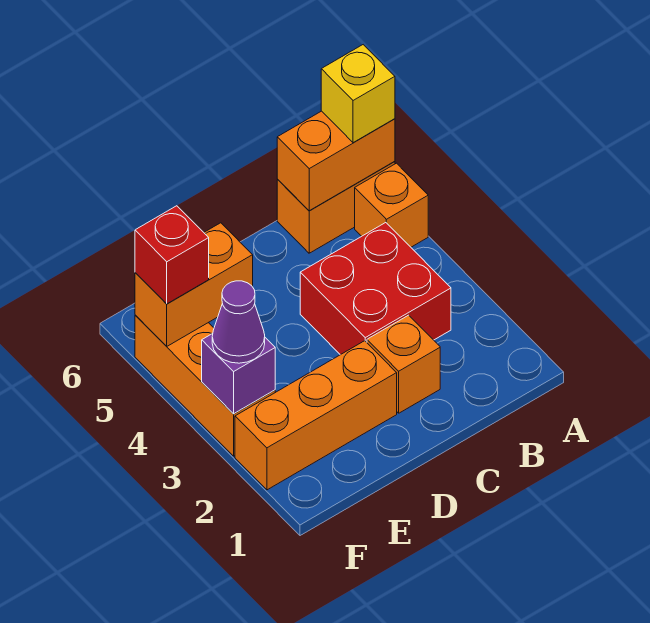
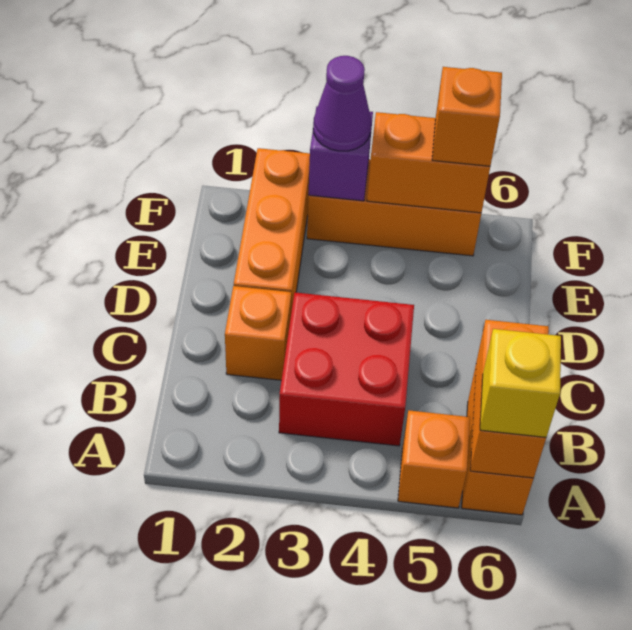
orange 1x2 brick [135,223,253,346] -> orange 1x2 brick turned to [367,112,490,213]
red 1x1 brick [135,206,209,304] -> orange 1x1 brick [432,67,502,166]

